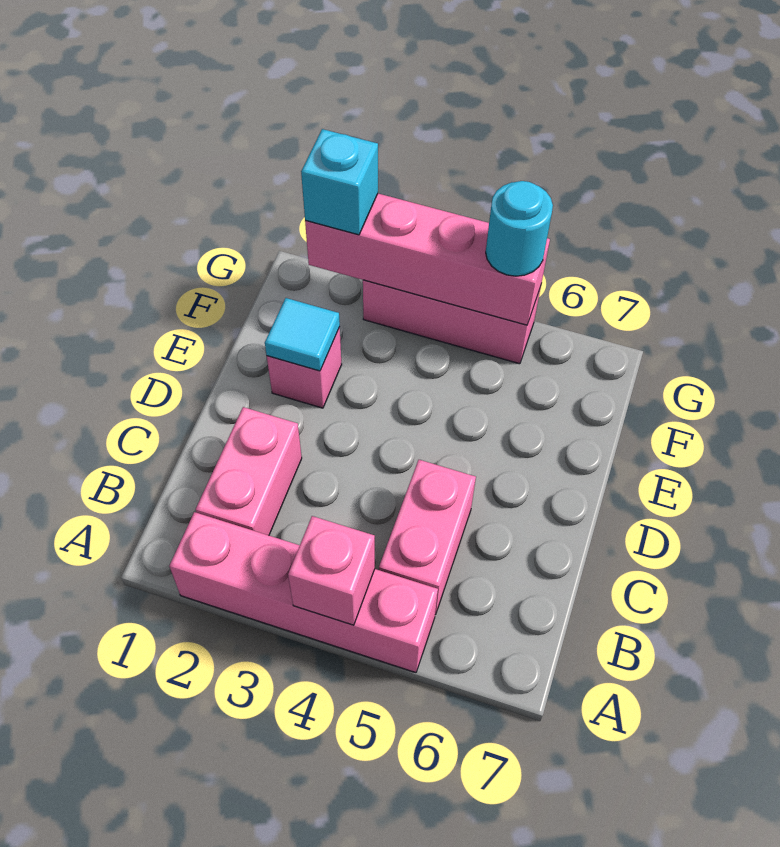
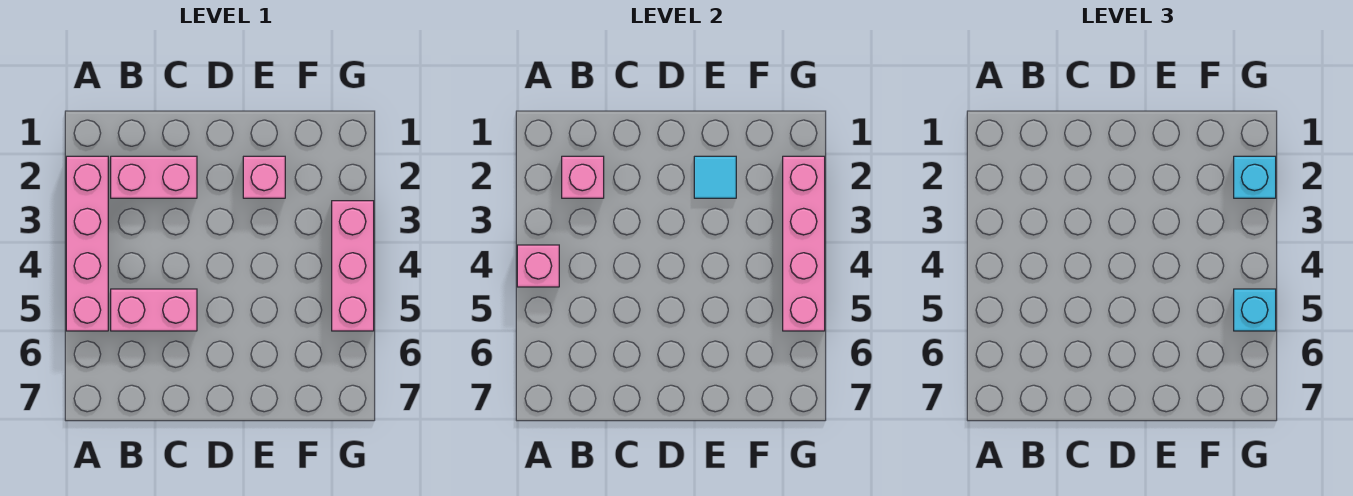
none -> pink 1x1 brick [562,156,604,198]
cyan 1x1 round brick [486,181,553,276] -> cyan 1x1 brick [1234,289,1276,331]

